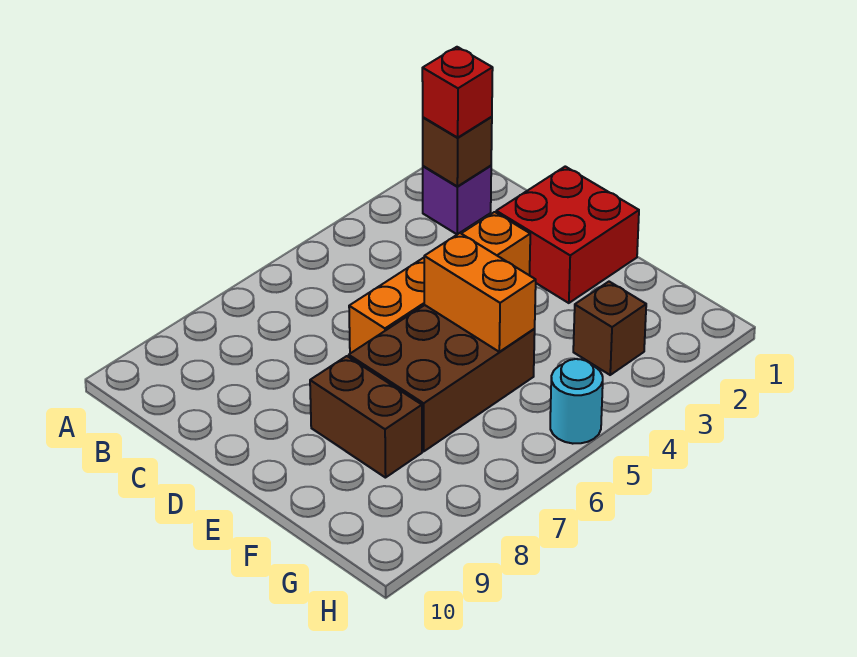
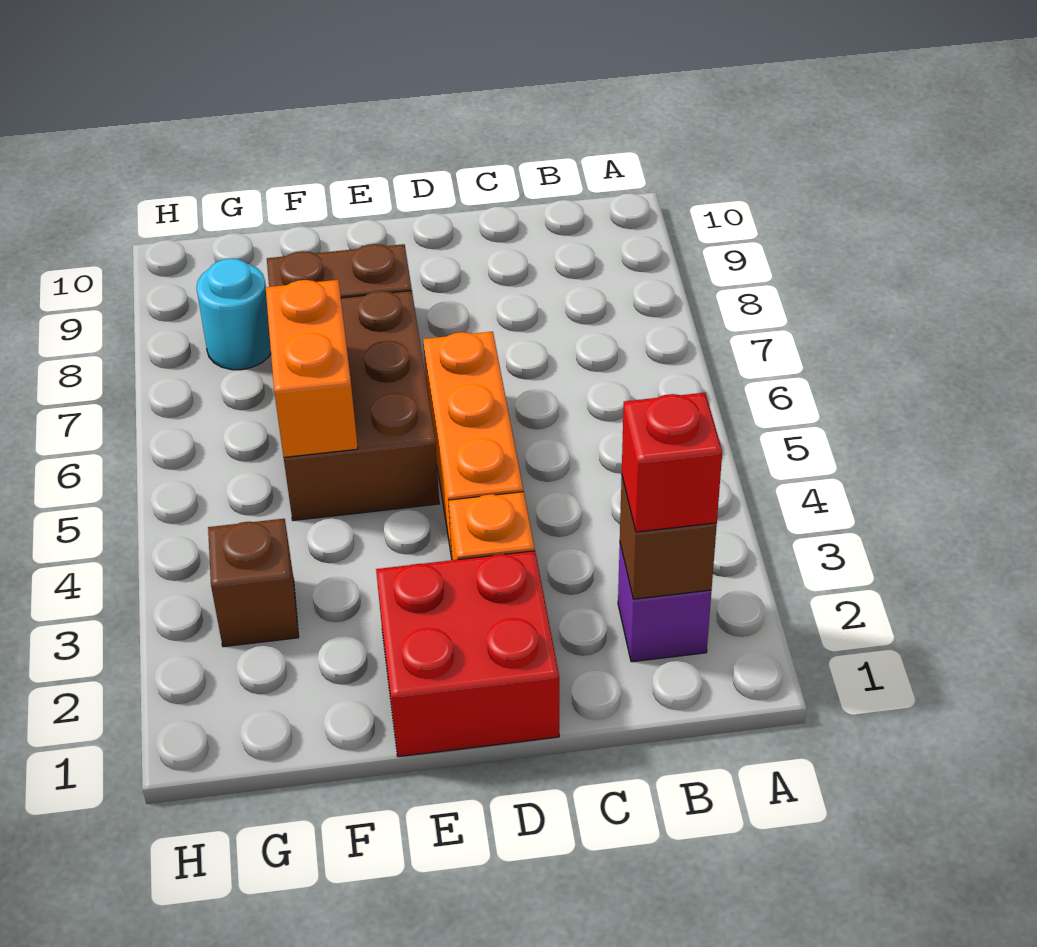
orange 1x2 brick [424,233,536,352] -> orange 1x2 brick turned to [266,280,358,457]
cyan 1x1 round brick [550,359,603,444] -> cyan 1x1 round brick moved to [196,258,271,370]

